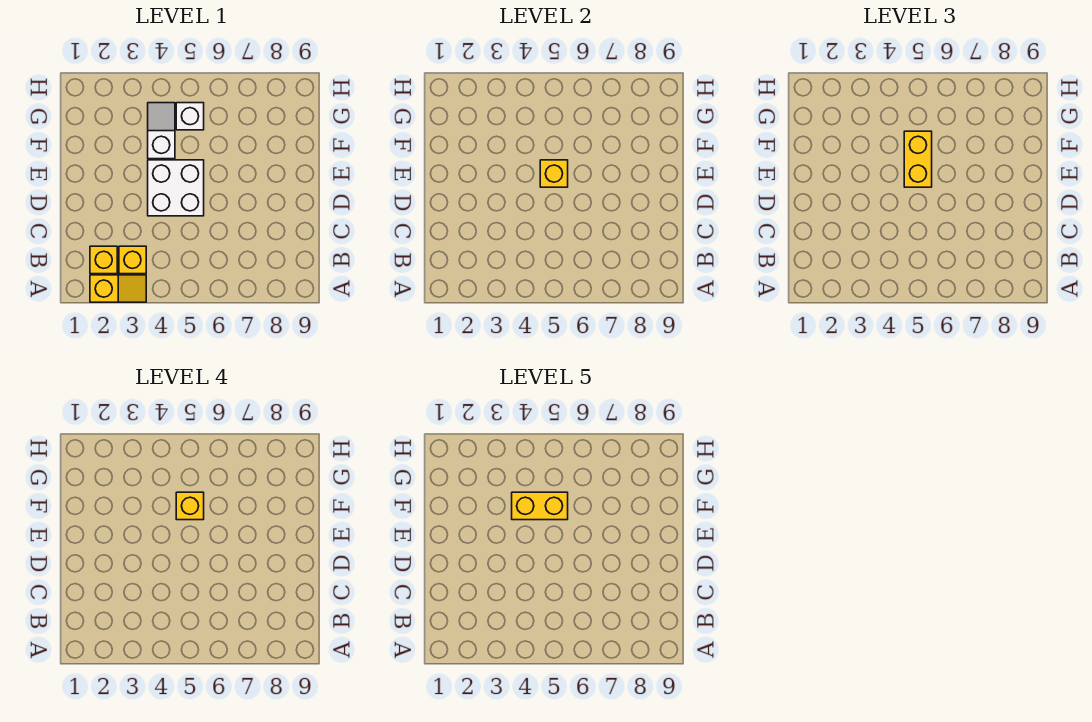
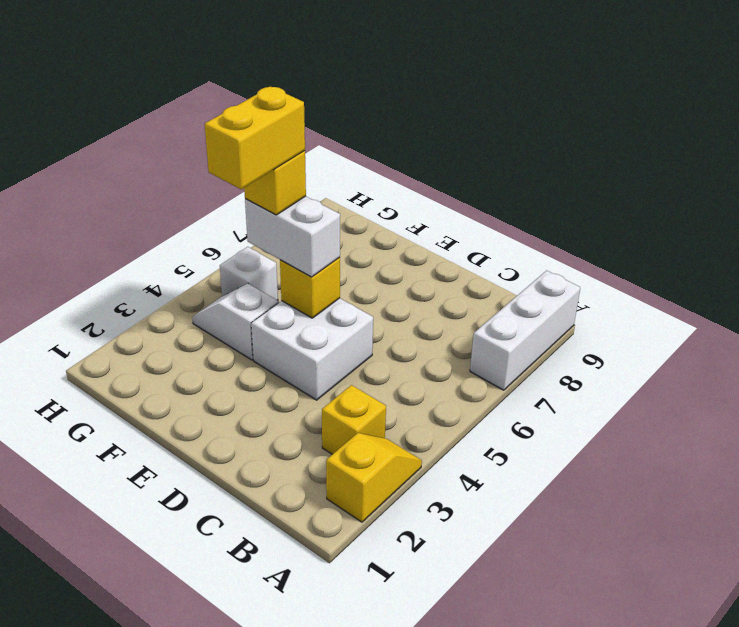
none -> white 1x3 brick [470,271,580,390]
yellow 1x1 brick [90,246,117,274] -> none
yellow 1x2 brick [904,131,932,187] -> white 1x2 brick [245,196,340,277]

